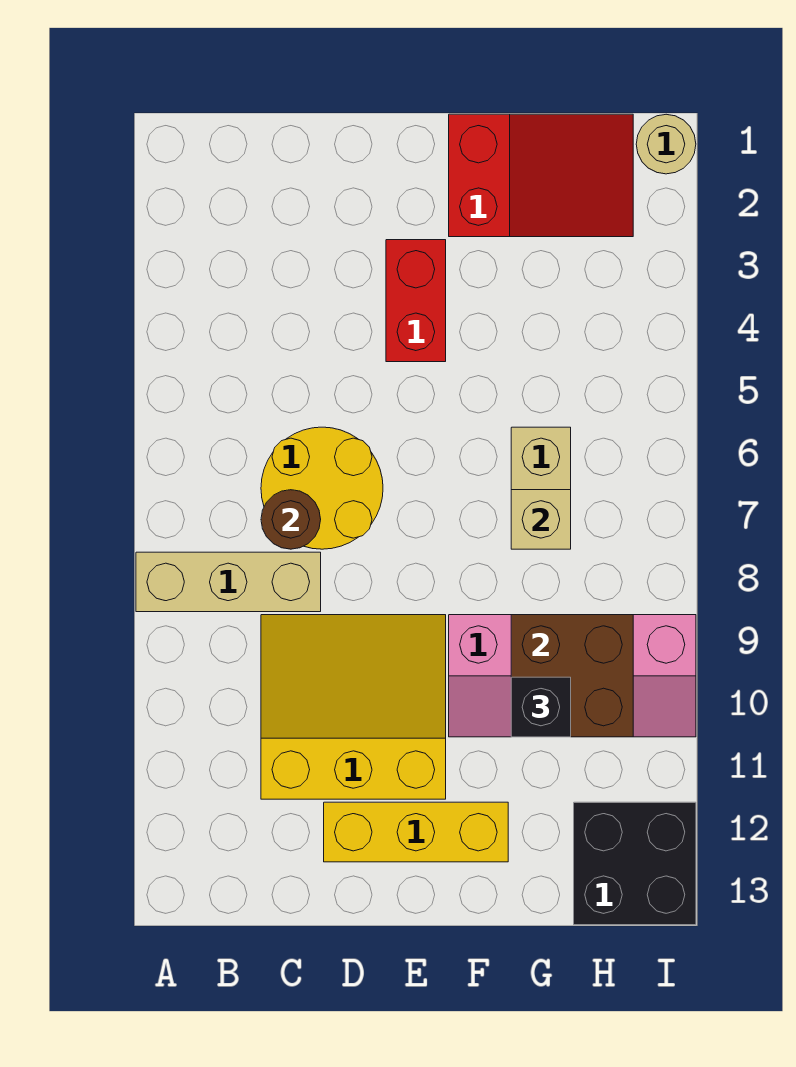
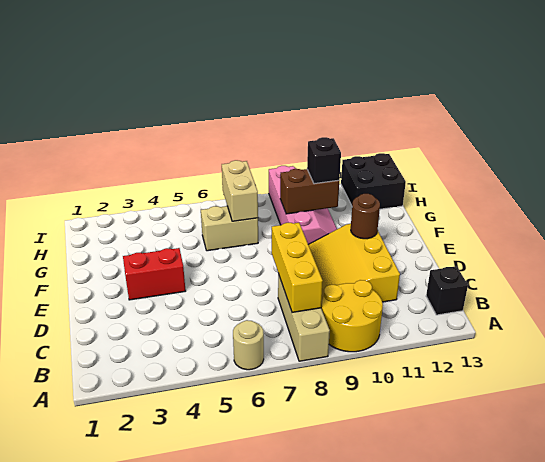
none -> black 1x1 brick [426,266,468,315]
yellow 2x2 round brick [261,427,383,549] -> yellow 2x2 round brick moved to [321,280,383,352]
brown 1x1 round brick [261,490,321,549] -> brown 1x1 round brick moved to [351,194,380,239]
yellow 1x3 brick [324,802,508,862] -> yellow 1x3 brick moved to [272,223,323,312]
red 2x3 slope [449,114,633,237] -> none
tan 1x1 brick [511,490,571,549] -> tan 1x2 brick [222,160,258,221]
brown 2x2 brick [511,615,633,737] -> brown 1x2 brick [280,169,339,214]
tan 1x1 round brick [636,114,696,174] -> tan 1x1 round brick moved to [233,320,264,370]

